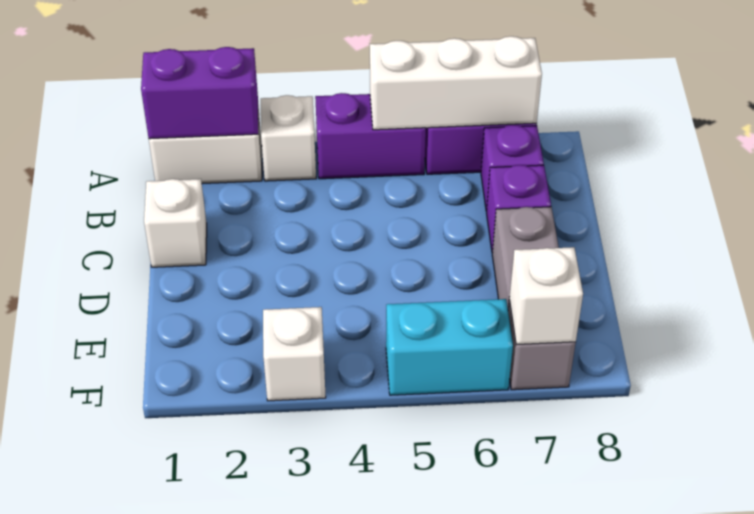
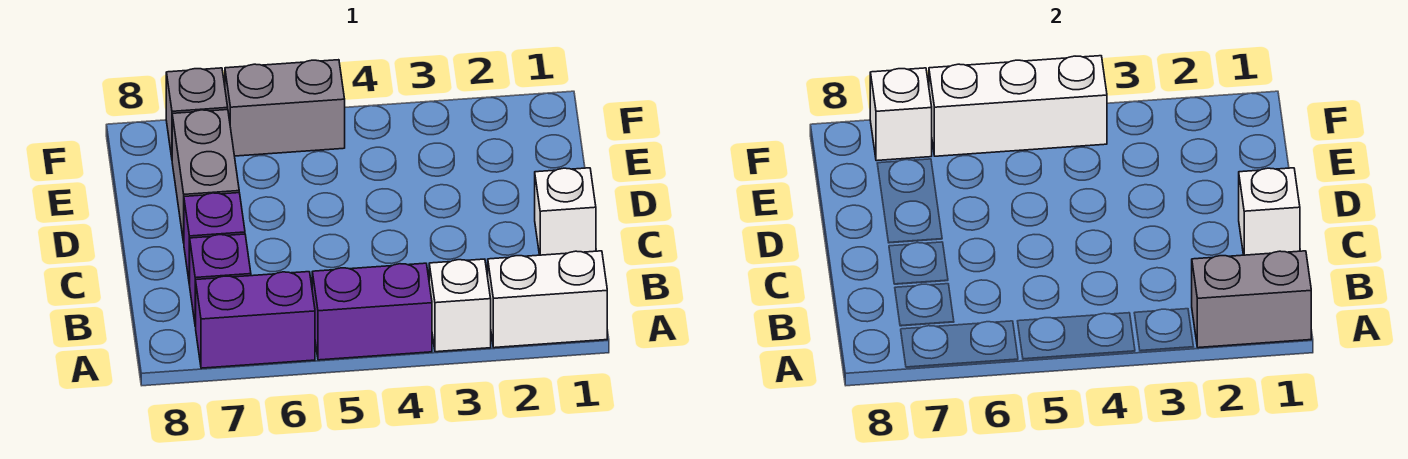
purple 1x2 brick [141,47,258,139] -> grey 1x2 brick [1192,251,1311,348]
white 1x3 brick [370,36,542,130] -> white 1x3 brick moved to [929,56,1107,156]
white 1x1 brick [263,307,326,401] -> white 1x1 brick moved to [1239,168,1300,255]
cyan 1x2 brick [386,299,513,395] -> grey 1x2 brick [225,60,345,156]

